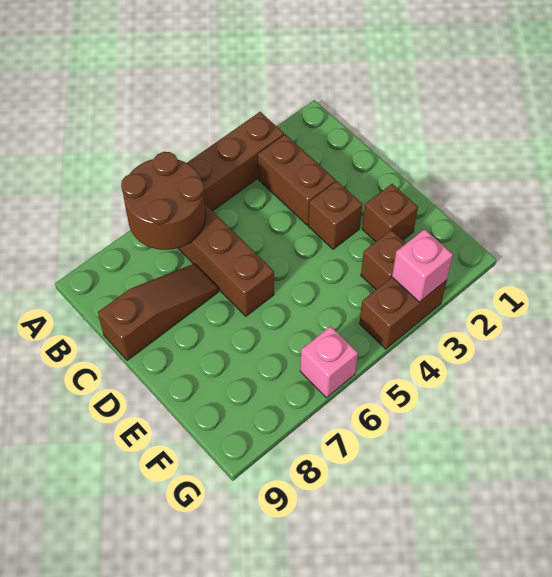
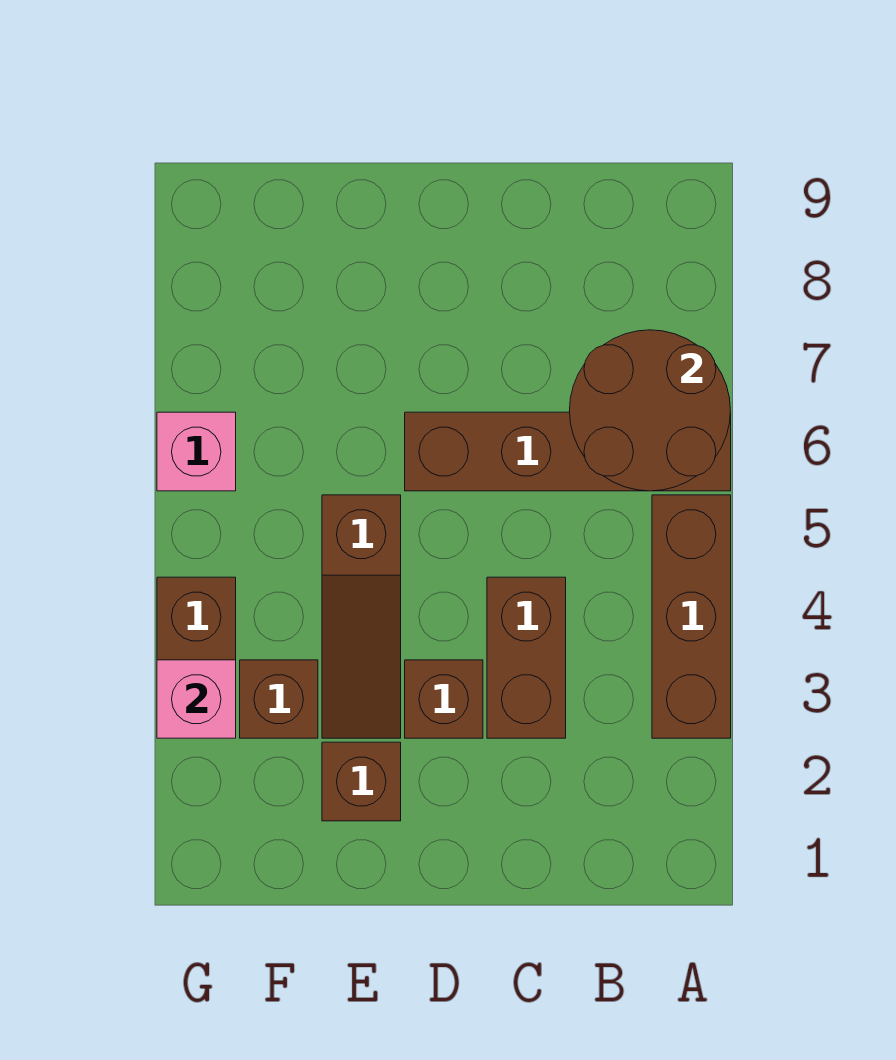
brown 1x2 brick [258,134,336,225] -> brown 1x2 brick turned to [487,577,566,738]
brown 1x3 slope [98,264,219,361] -> brown 1x3 slope moved to [322,495,401,738]

